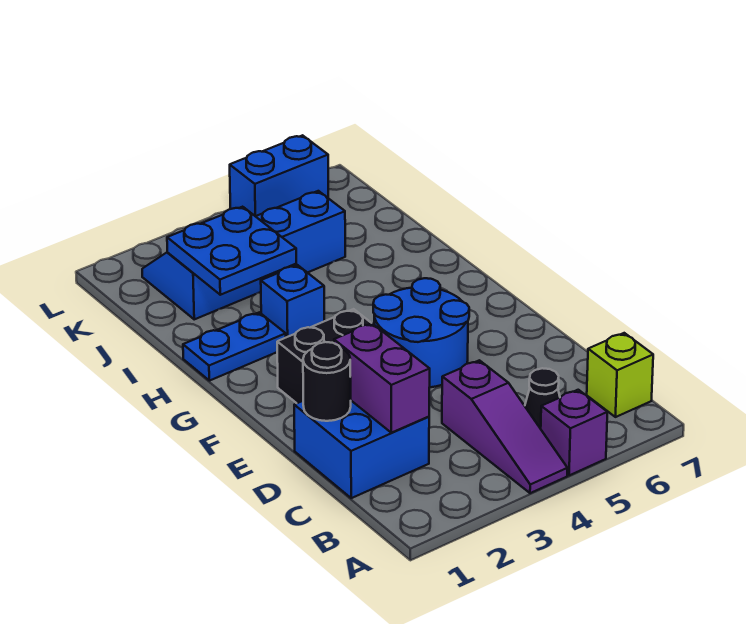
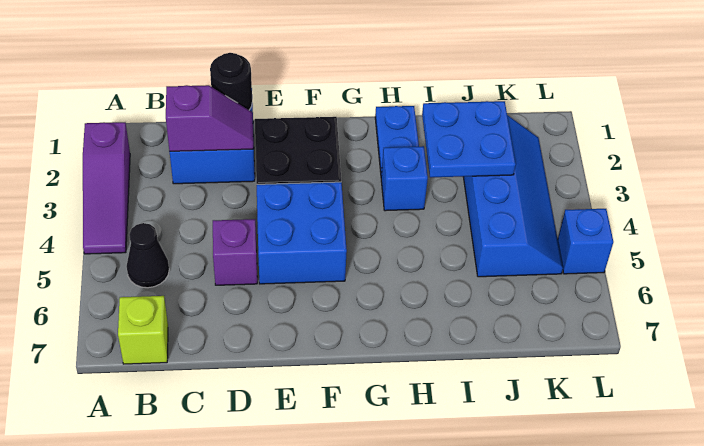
purple 1x3 slope [442,360,567,493] -> purple 1x3 slope turned to [83,122,130,254]
purple 1x1 brick [541,390,607,475] -> purple 1x1 brick moved to [213,219,257,285]
purple 1x2 brick [334,323,430,433] -> purple 1x2 slope [166,85,253,151]
blue 2x2 round brick [373,278,469,387] -> blue 2x2 brick [257,182,347,284]
blue 1x2 brick [230,135,328,216] -> blue 1x1 brick [558,209,613,274]

